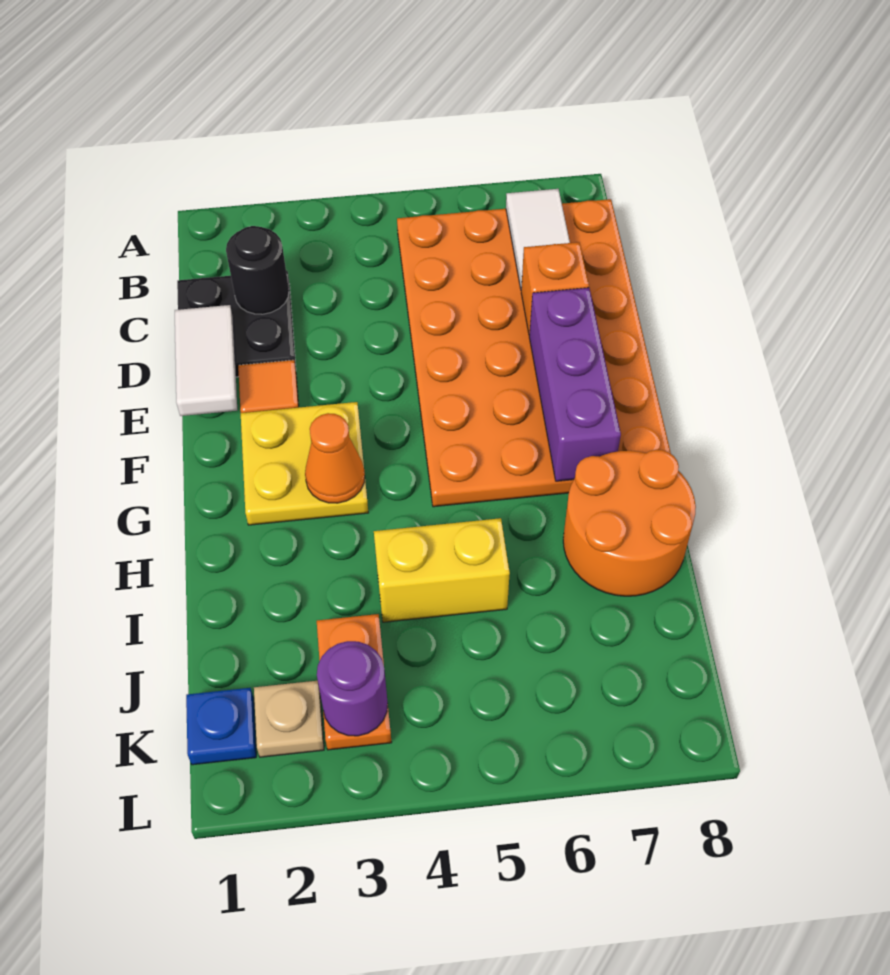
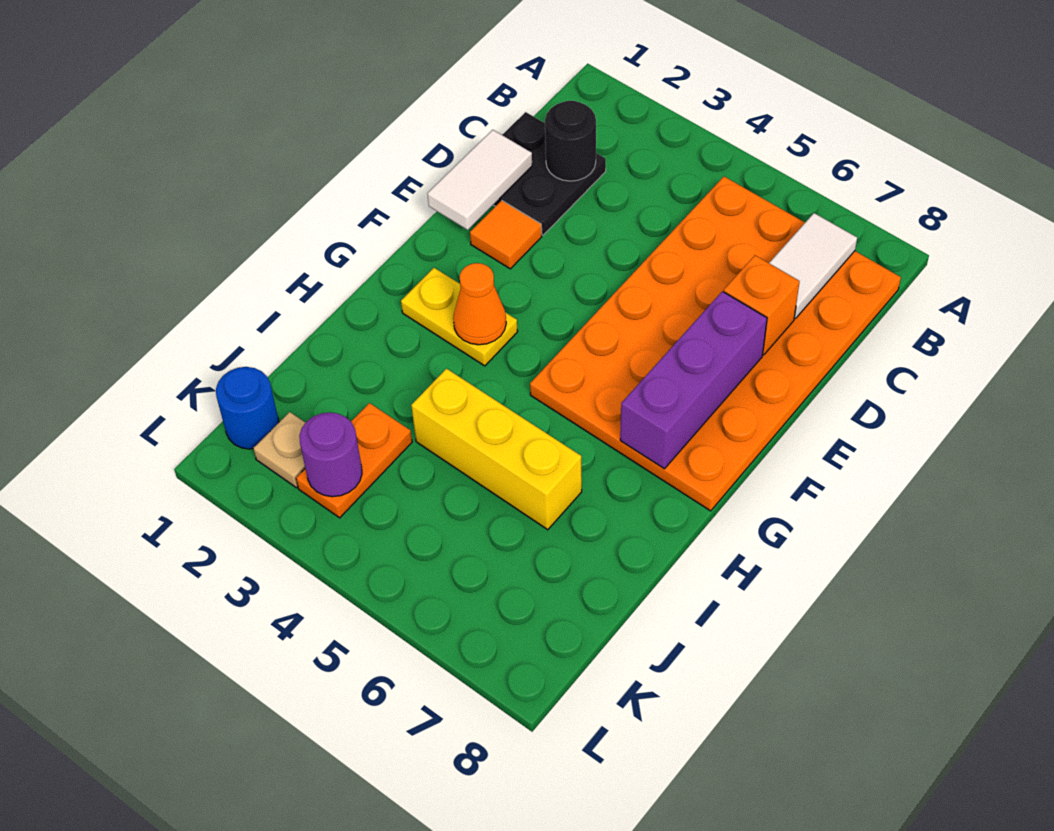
yellow 2x2 plate [241,402,368,525] -> yellow 1x2 plate [401,268,518,366]
orange 2x2 round brick [563,450,696,596] -> none
yellow 1x2 brick [374,518,510,622] -> yellow 1x3 brick [411,369,582,530]
blue 1x1 plate [186,688,256,765] -> blue 1x1 round brick [216,367,279,449]

